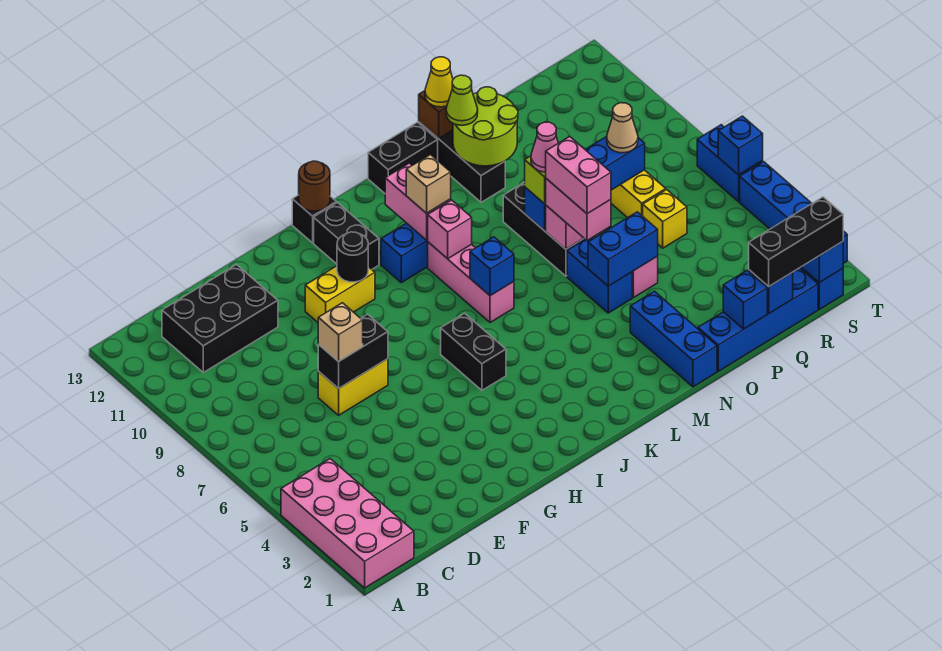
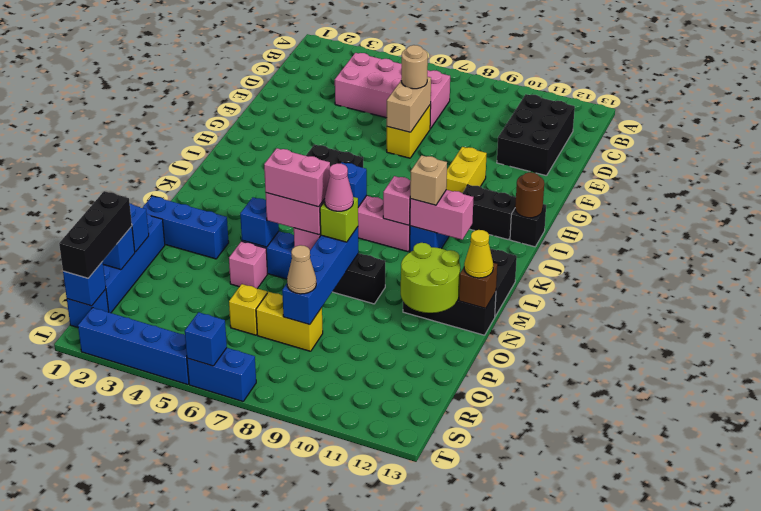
pink 2x4 brick [281,459,414,588] -> pink 2x4 brick moved to [335,53,450,129]
black 1x2 brick [318,314,388,389] -> tan 1x2 brick [387,77,431,132]
tan 1x1 brick [318,303,363,362] -> tan 1x1 round brick [401,45,428,89]
black 1x1 round brick [337,232,368,282] -> none
blue 1x2 brick [588,212,658,286] -> blue 1x1 brick [240,197,279,247]
lime 1x1 cone [446,75,478,125] -> none

